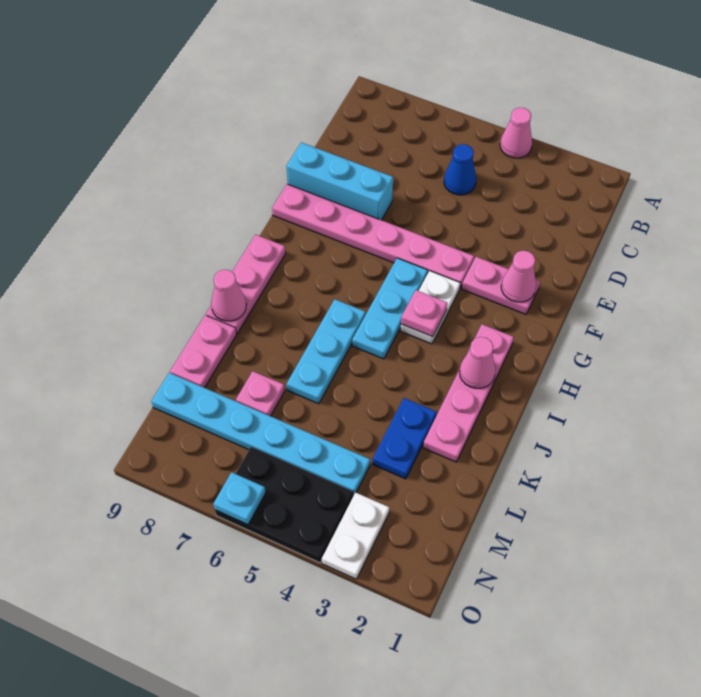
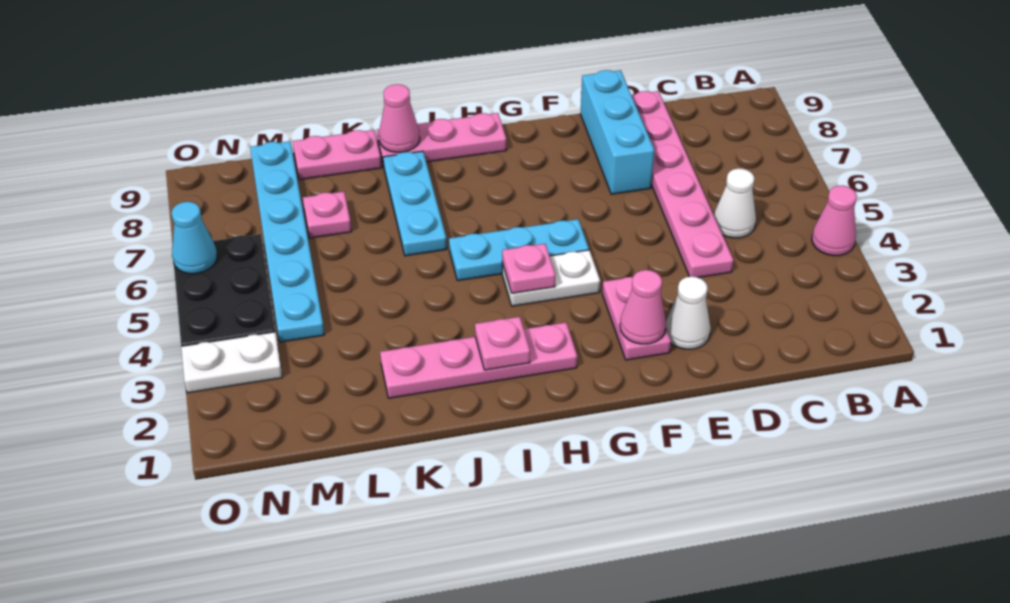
blue 1x1 cone [444,144,476,195] -> white 1x1 cone [714,168,756,238]
none -> white 1x1 cone [666,276,711,349]
pink 1x6 plate [272,184,474,288] -> pink 1x6 plate moved to [632,91,734,278]
pink 1x1 cone [460,337,496,388] -> pink 1x1 plate [475,317,530,370]
cyan 1x3 plate [287,299,366,404] -> cyan 1x3 plate turned to [383,151,447,256]
blue 1x2 plate [373,398,437,479] -> none
cyan 1x1 plate [213,472,266,525] -> cyan 1x1 cone [171,202,217,274]

